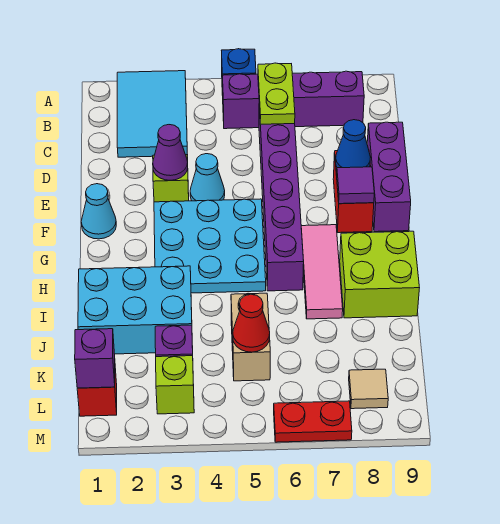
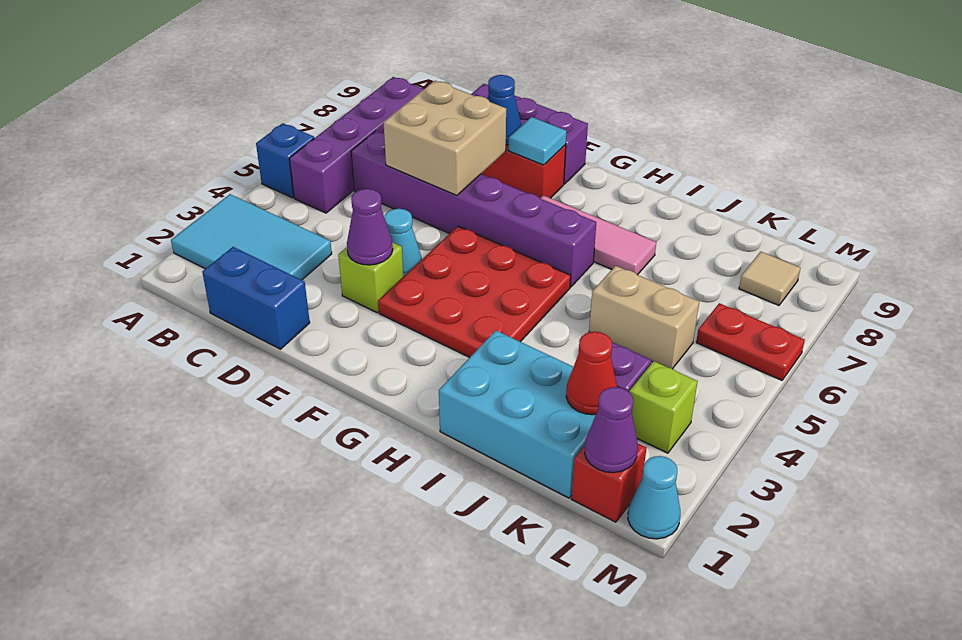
lime 1x2 plate [258,63,295,124] -> none
none -> blue 1x2 brick [202,247,310,349]
none -> tan 2x2 brick [383,81,506,195]
cyan 1x1 cone [81,184,116,239] -> cyan 1x1 cone moved to [628,456,680,539]
cyan 3x3 plate [154,199,266,293] -> red 3x3 plate [378,226,571,357]
purple 1x1 tile [337,167,374,204] -> cyan 1x1 tile [509,117,566,165]
lime 2x2 brick [340,231,419,318] -> none
cyan 2x3 brick [78,266,192,354] -> cyan 2x3 brick turned to [439,331,596,498]
red 1x1 cone [233,294,270,352] -> red 1x1 cone moved to [566,332,617,415]
purple 1x1 brick [75,329,115,388] -> purple 1x1 cone [585,387,638,473]
red 1x2 plate [274,401,352,442] -> red 1x2 plate turned to [696,303,805,380]

